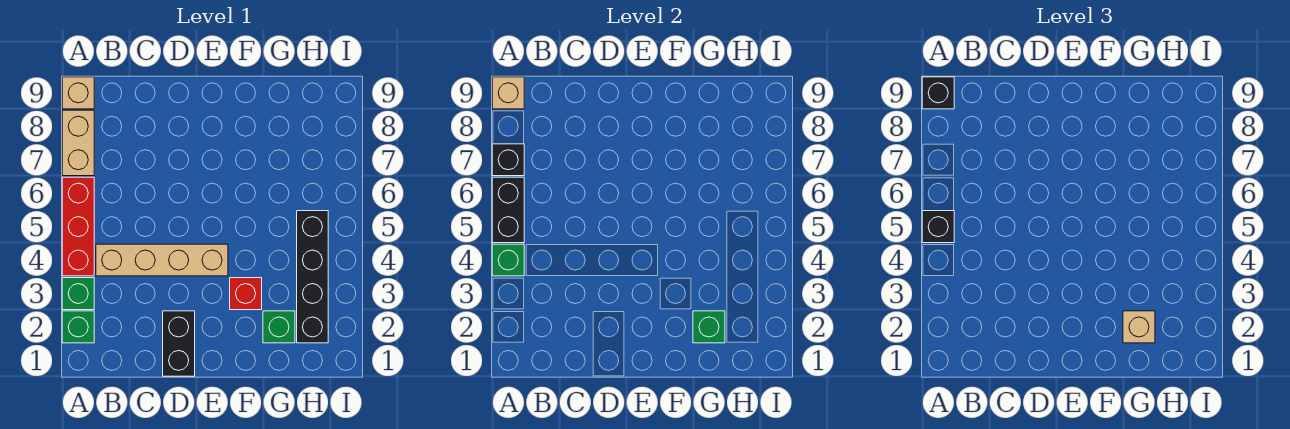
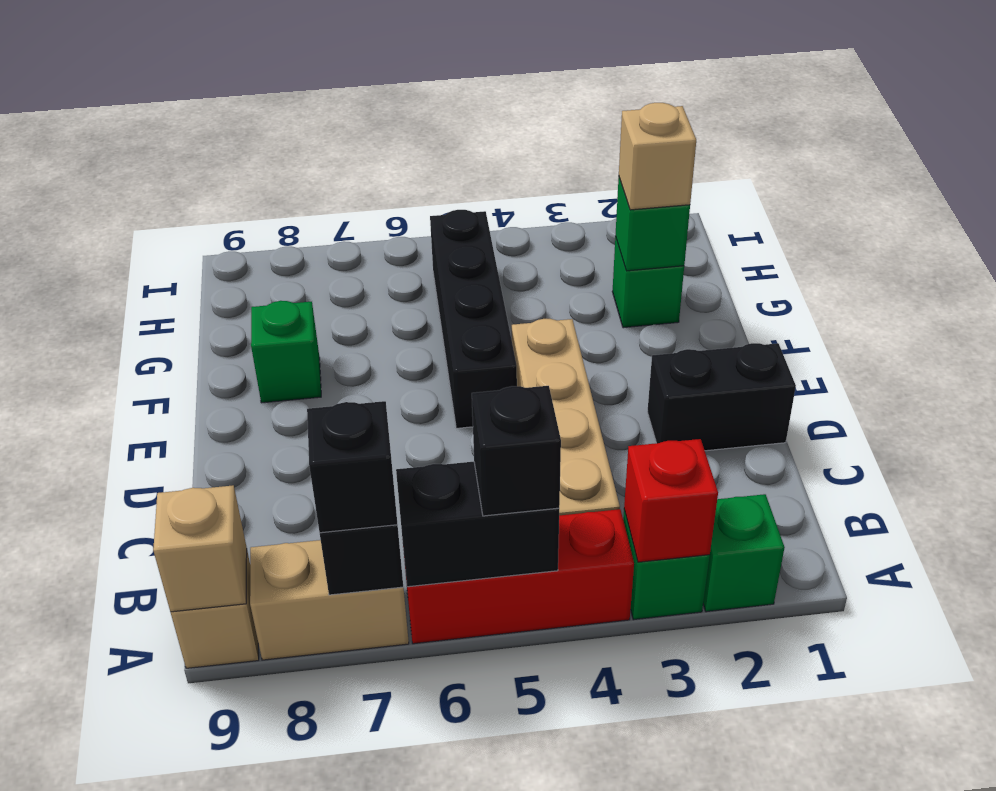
green 1x1 brick [492,244,524,276] -> green 1x1 brick moved to [251,301,321,403]
black 1x1 brick [922,77,954,109] -> black 1x1 brick moved to [307,401,398,533]
red 1x1 brick [230,278,262,310] -> red 1x1 brick moved to [624,439,718,562]
black 1x4 brick [297,211,328,343] -> black 1x4 brick turned to [430,210,517,428]

